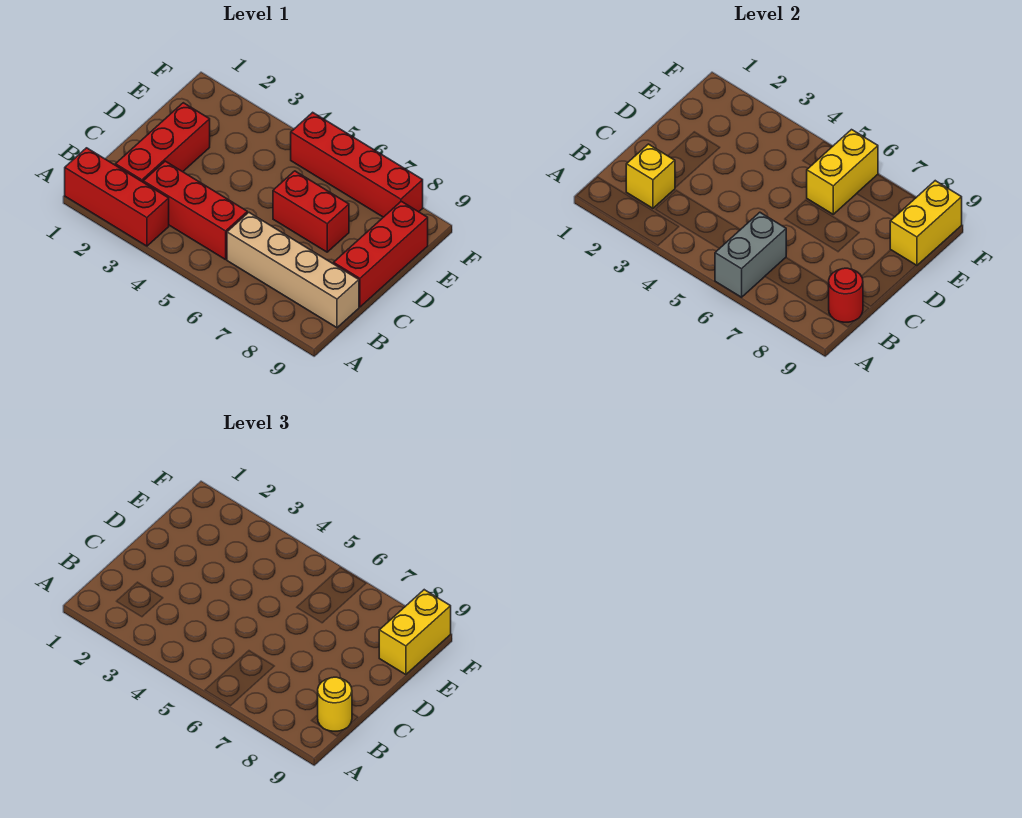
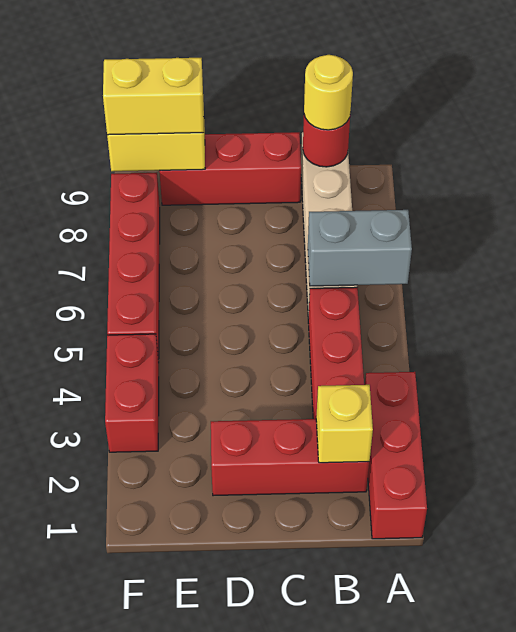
red 1x2 brick [273,171,349,252] -> red 1x2 brick moved to [105,334,159,452]
yellow 1x2 brick [807,130,878,214] -> none

